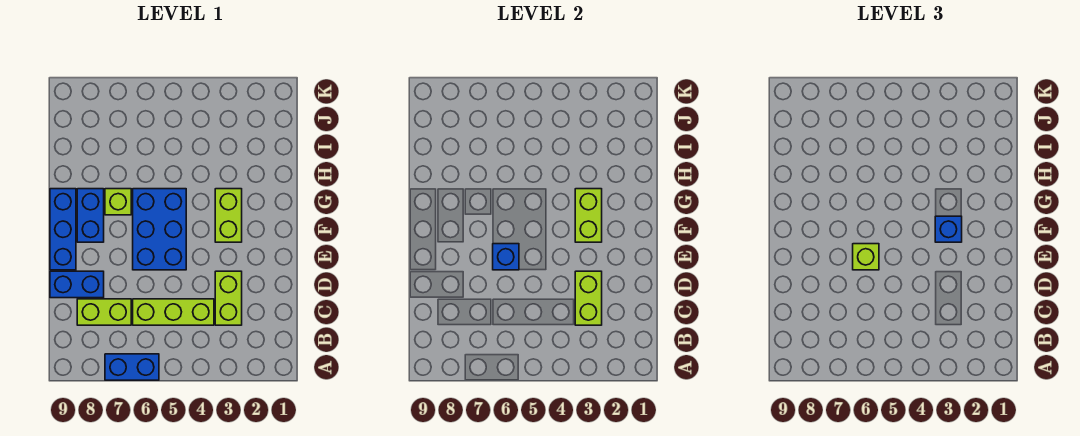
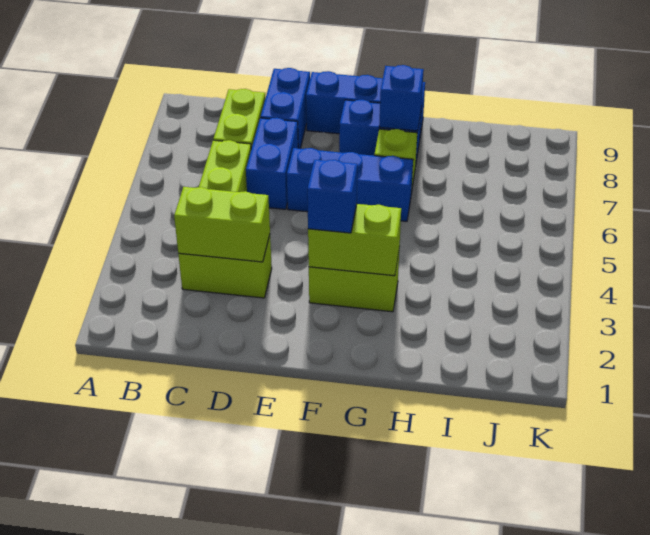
blue 1x2 brick [105,354,159,380] -> blue 1x2 brick moved to [246,118,298,209]
blue 2x3 brick [133,189,186,270] -> blue 1x3 brick [287,148,413,221]
blue 1x1 brick [493,244,519,270] -> blue 1x1 brick moved to [379,65,424,131]
lime 1x1 brick [853,244,879,270] -> none

